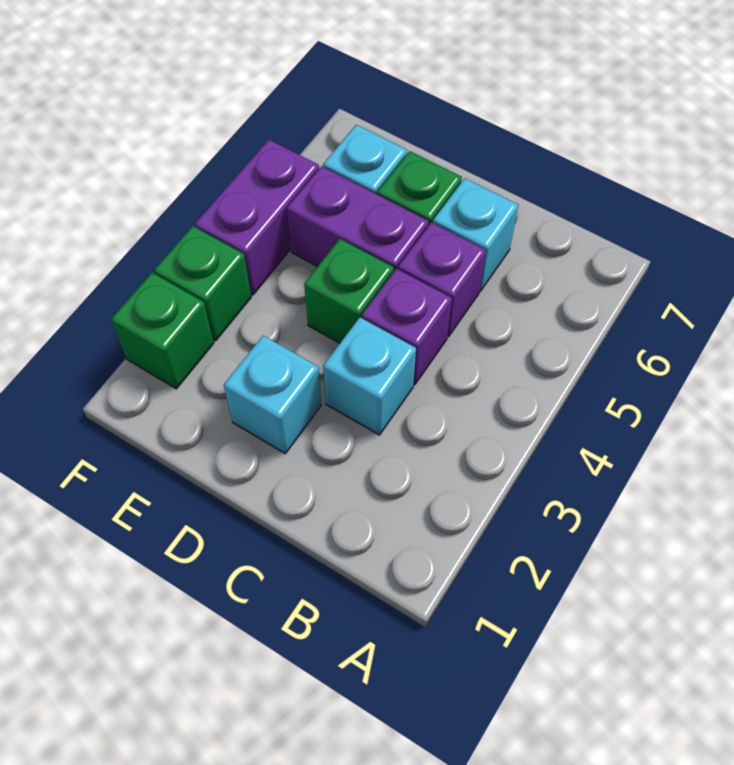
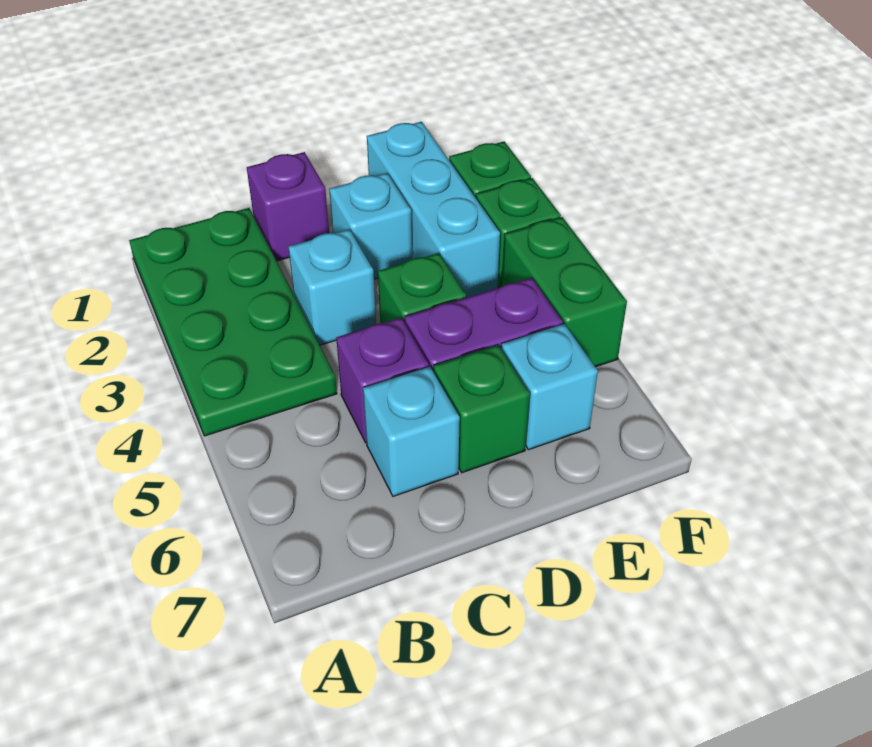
none -> green 2x4 plate [129,208,337,436]
purple 1x1 brick [362,269,452,385] -> purple 1x1 brick moved to [247,152,329,261]
none -> cyan 1x3 brick [367,122,500,298]
purple 1x2 brick [195,140,319,295] -> green 1x2 brick [502,217,627,367]

